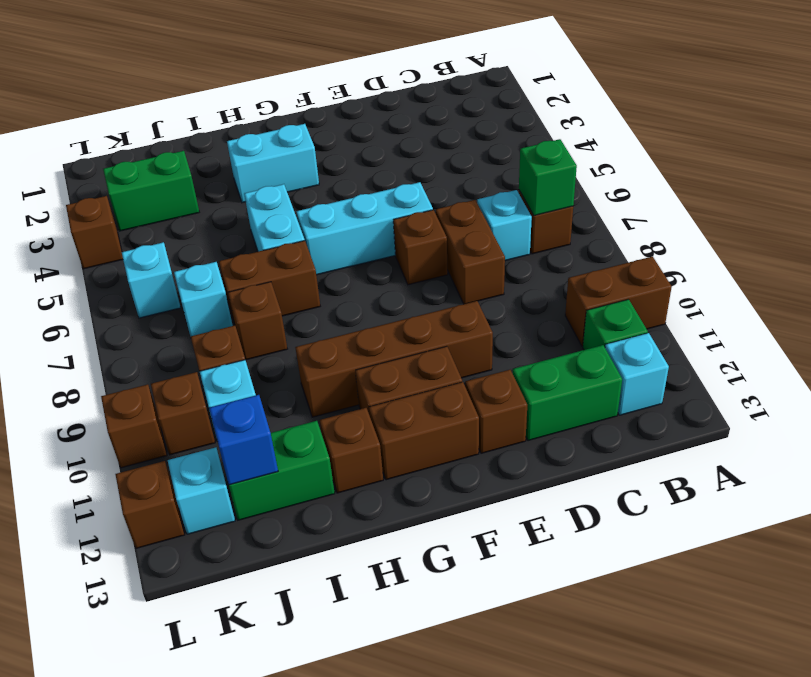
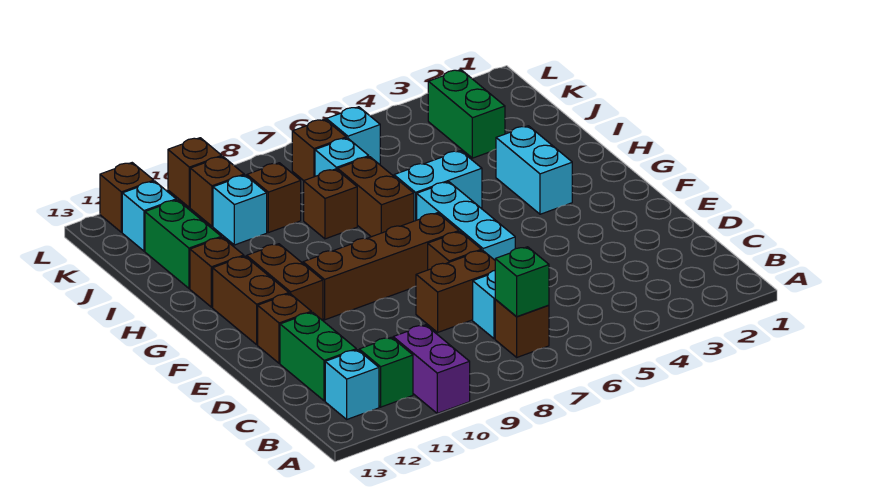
brown 1x2 brick [565,257,672,346] -> purple 1x2 brick [393,325,470,413]
brown 1x4 brick [295,301,493,417] -> brown 1x4 brick turned to [303,213,459,320]
blue 1x1 brick [209,395,278,485] -> none
brown 1x1 brick [66,196,123,269] -> brown 1x1 brick moved to [292,119,346,181]

